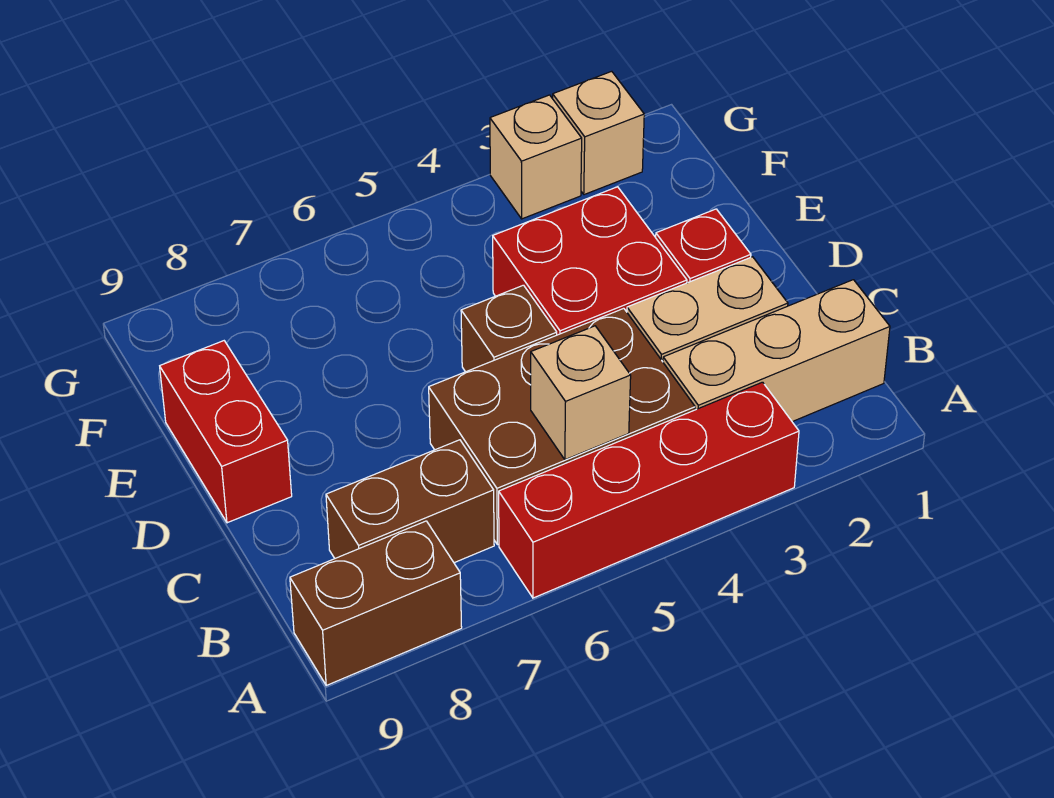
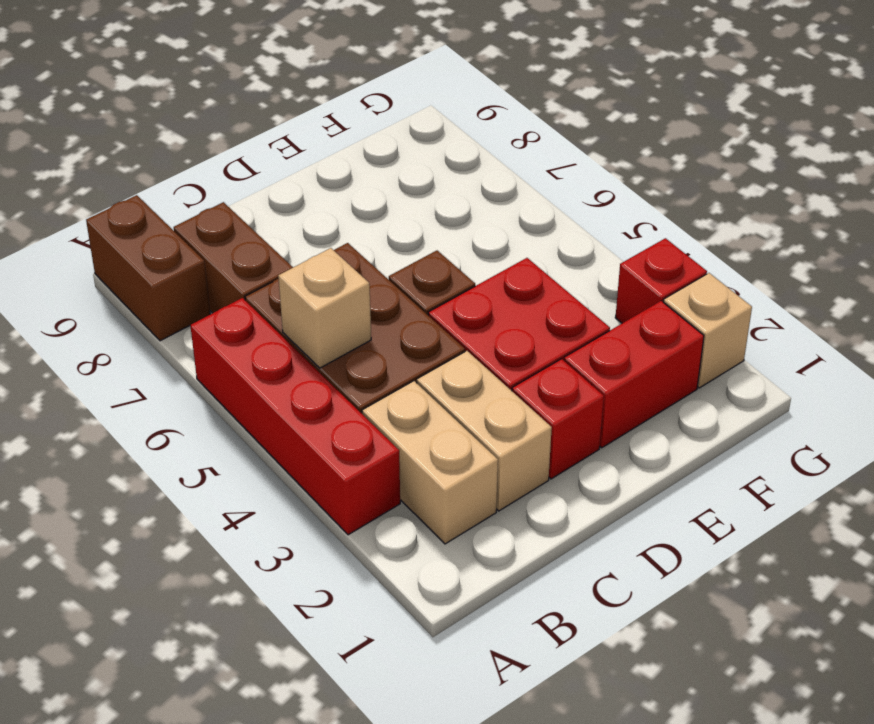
tan 1x3 brick [663,280,890,422] -> tan 1x2 brick [362,381,498,544]
red 1x2 brick [160,341,292,523] -> red 1x2 brick moved to [564,301,704,448]
tan 1x1 brick [490,95,582,219] -> red 1x1 brick [615,238,707,323]

